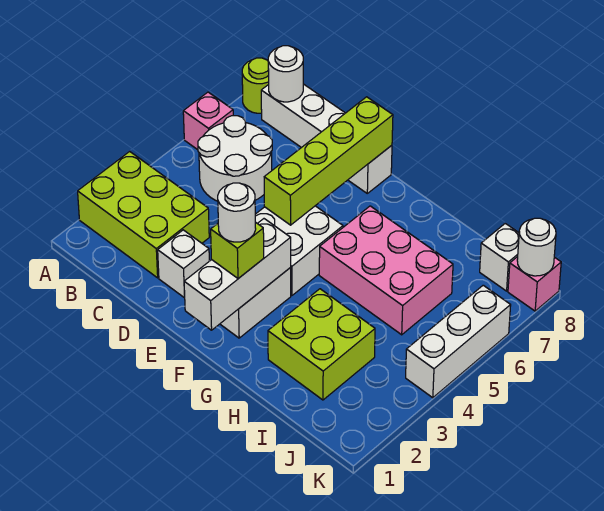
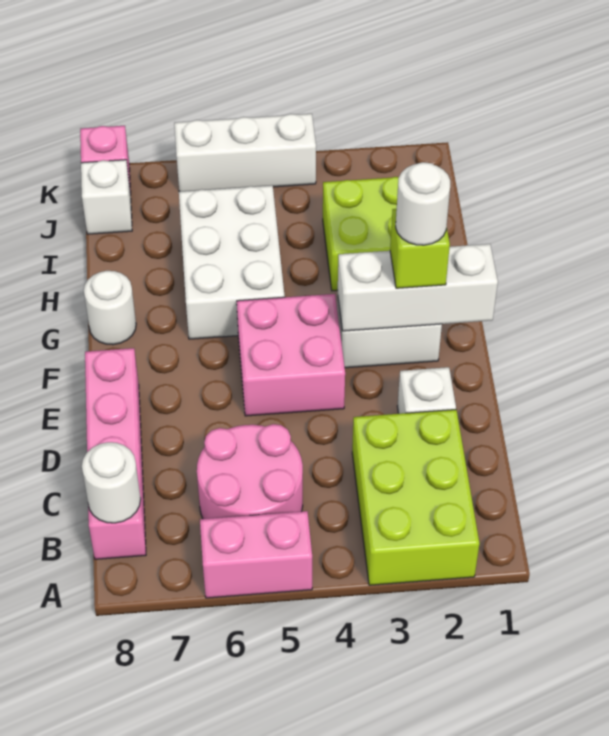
pink 1x1 brick [183,92,233,150] -> pink 1x2 brick [200,511,312,598]
lime 1x1 round brick [242,58,269,113] -> none
white 2x2 round brick [198,116,272,201] -> pink 2x2 round brick [197,424,303,519]
white 1x4 brick [261,84,392,193] -> pink 1x4 brick [85,348,146,559]
white 2x2 brick [255,206,343,295] -> pink 2x2 brick [237,294,345,416]
lime 1x4 brick [264,97,393,225] -> none
pink 2x3 brick [319,206,453,335] -> white 2x3 brick [179,185,285,339]
white 1x1 round brick [517,218,556,276] -> white 1x1 round brick moved to [84,271,136,345]

